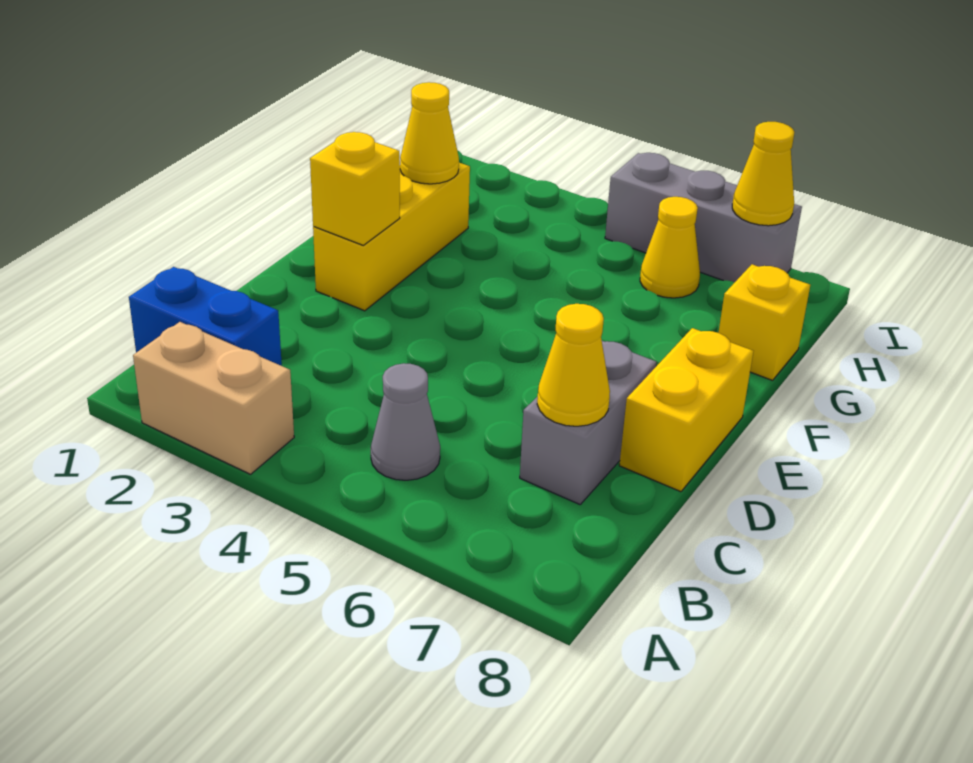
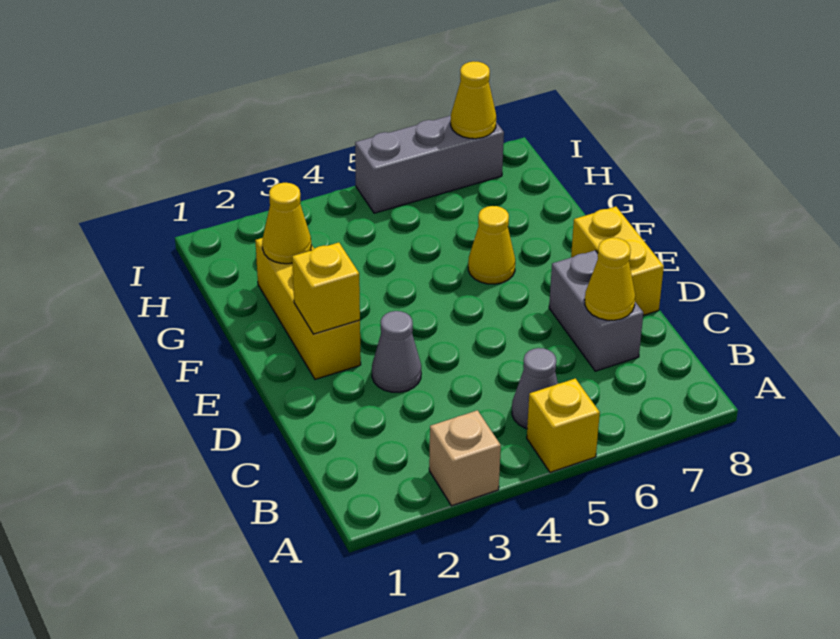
tan 1x2 brick [133,322,294,474] -> tan 1x1 brick [429,410,501,506]
blue 1x2 brick [129,267,282,366] -> none
none -> grey 1x1 cone [372,311,421,392]
yellow 1x1 brick [719,264,810,380] -> yellow 1x1 brick moved to [527,378,600,472]
yellow 1x1 cone [640,197,700,298] -> yellow 1x1 cone moved to [468,206,515,284]

